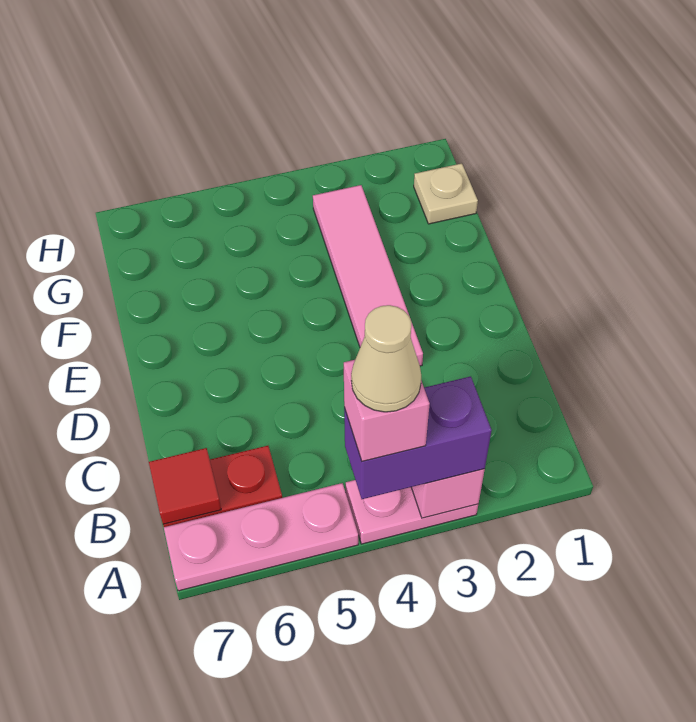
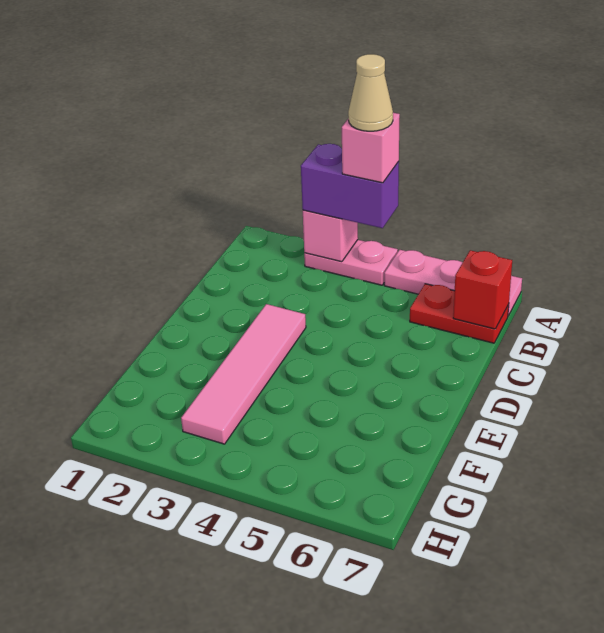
red 1x1 tile [149,448,221,524] -> red 1x1 brick [453,250,512,329]
tan 1x1 plate [414,163,478,224] -> none

